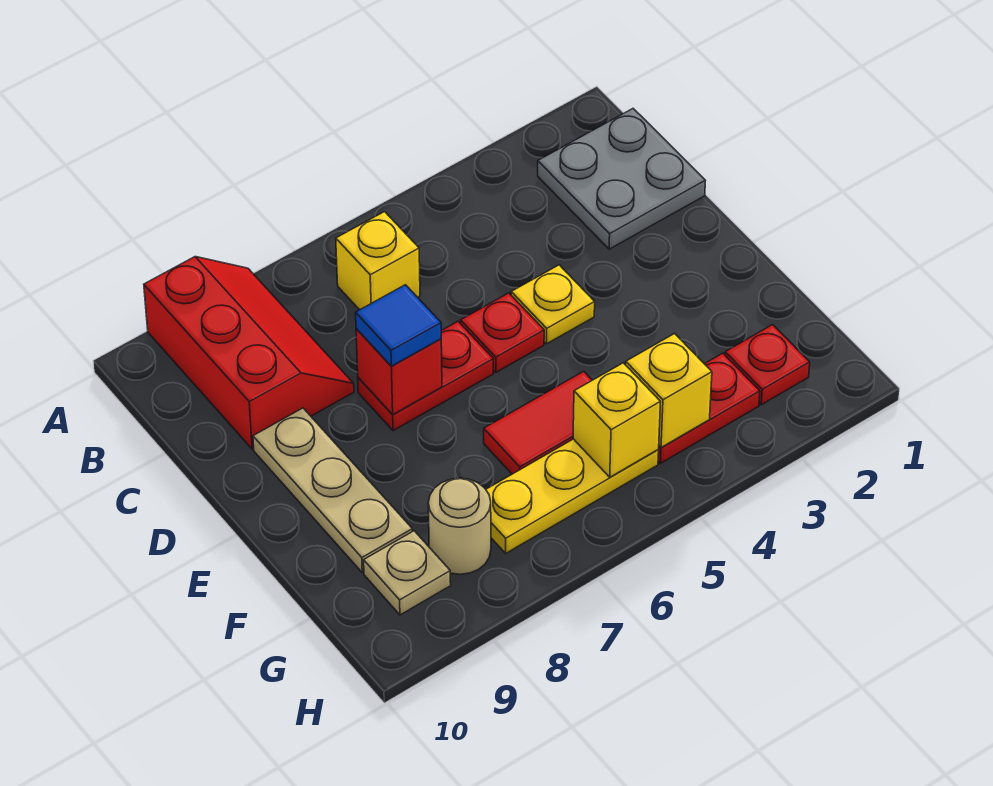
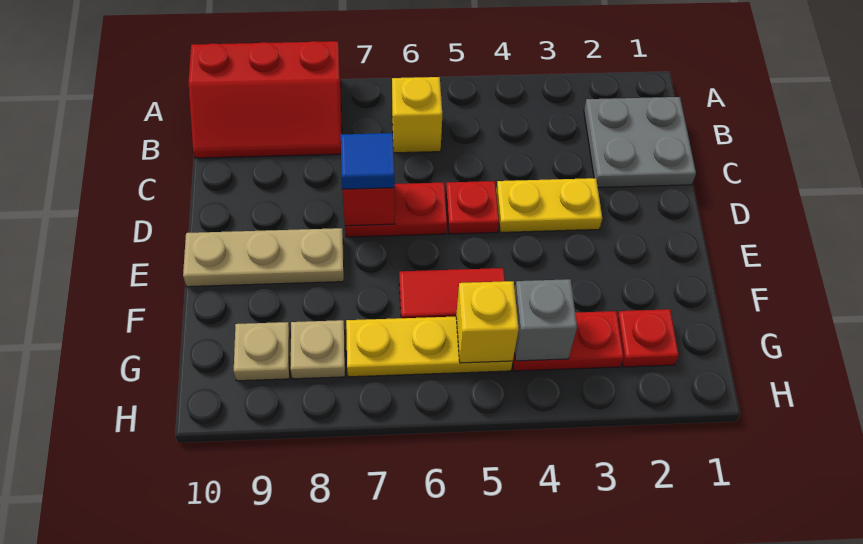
red 2x3 slope [144,257,354,449] -> red 2x3 slope turned to [188,41,342,158]
yellow 1x1 plate [511,265,595,344] -> yellow 1x2 plate [496,178,602,232]
tan 1x3 plate [253,408,412,573] -> tan 1x3 plate turned to [183,228,344,287]
yellow 1x1 brick [626,334,712,448] -> grey 1x1 brick [515,279,577,361]
tan 1x1 round brick [428,478,491,574] -> tan 1x1 plate [290,320,345,379]

